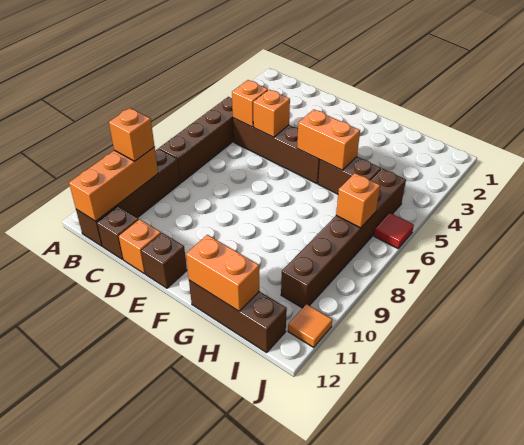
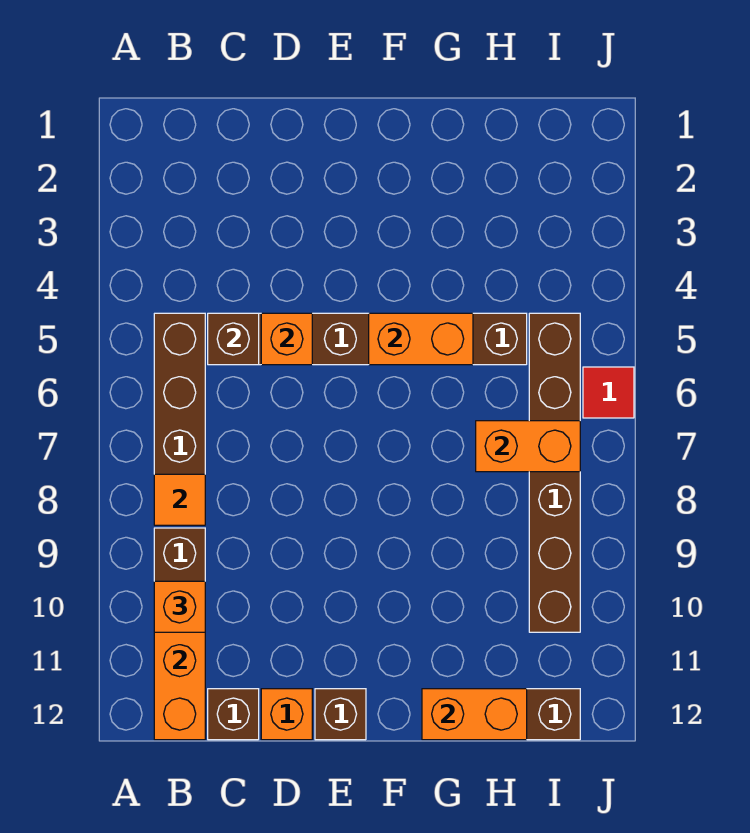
orange 1x1 brick [232,80,268,127] -> brown 1x1 brick [208,313,259,365]
orange 1x1 brick [336,173,380,228] -> orange 1x2 brick [476,421,580,472]
orange 1x1 tile [288,304,332,347] -> orange 1x1 tile moved to [154,474,205,525]

